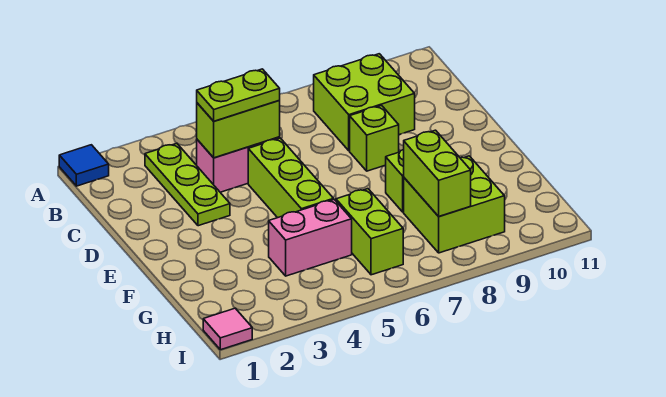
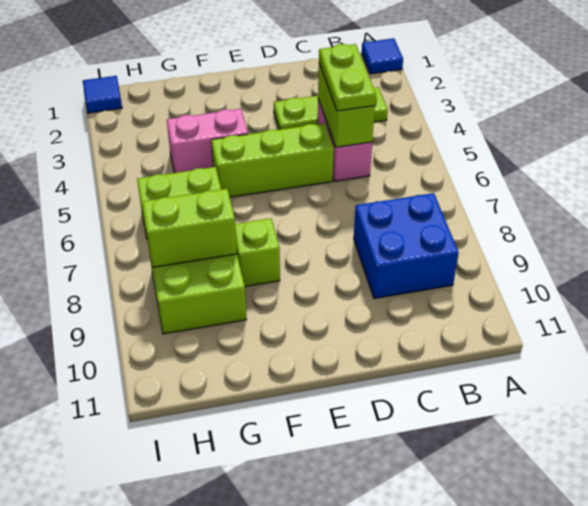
lime 2x2 brick [314,54,415,151] -> blue 2x2 brick [354,193,459,299]
lime 1x1 brick [350,106,399,171] -> none
pink 1x2 brick [269,200,352,276] -> pink 1x2 brick turned to [167,109,248,173]
pink 1x1 tile [203,308,252,350] -> blue 1x1 tile [83,76,122,113]

